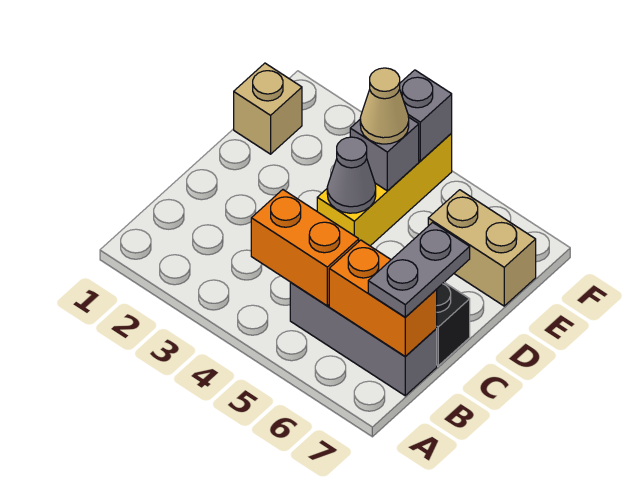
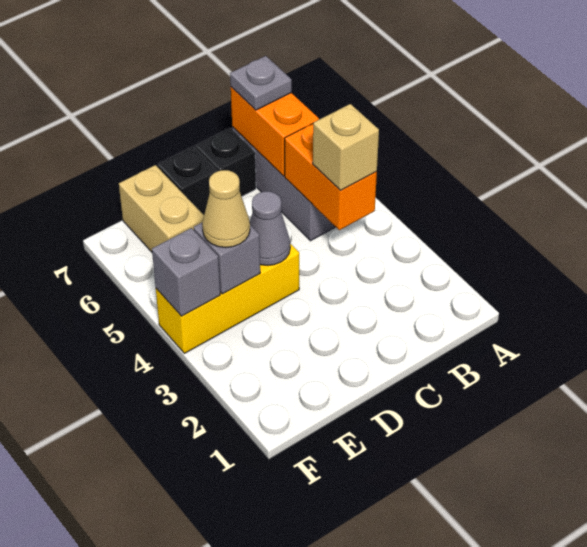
grey 1x2 plate [368,222,470,317] -> grey 1x1 plate [230,56,292,110]
none -> black 1x1 brick [157,146,218,215]
tan 1x1 brick [234,63,302,154] -> tan 1x1 brick moved to [313,104,379,190]

